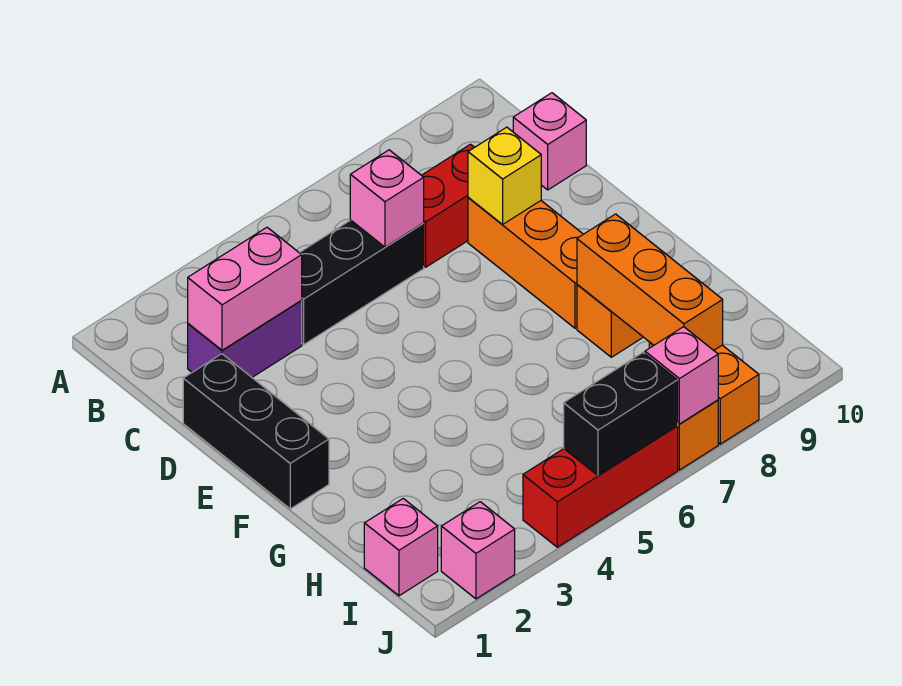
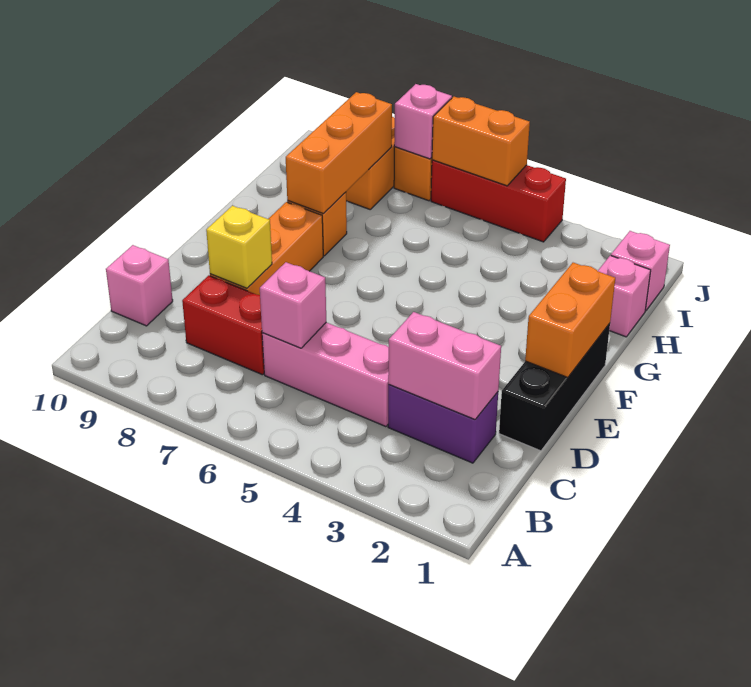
black 1x3 brick [300,220,424,345] -> pink 1x3 brick [262,322,389,427]
none -> orange 1x2 brick [525,263,615,378]
pink 1x1 brick [441,502,515,599] -> pink 1x1 brick moved to [598,255,651,337]
black 1x2 brick [564,353,678,476] -> orange 1x2 brick [432,97,530,186]

